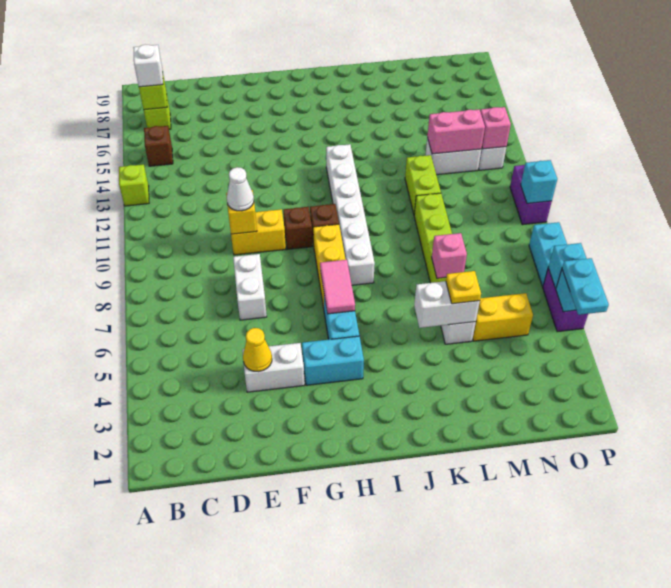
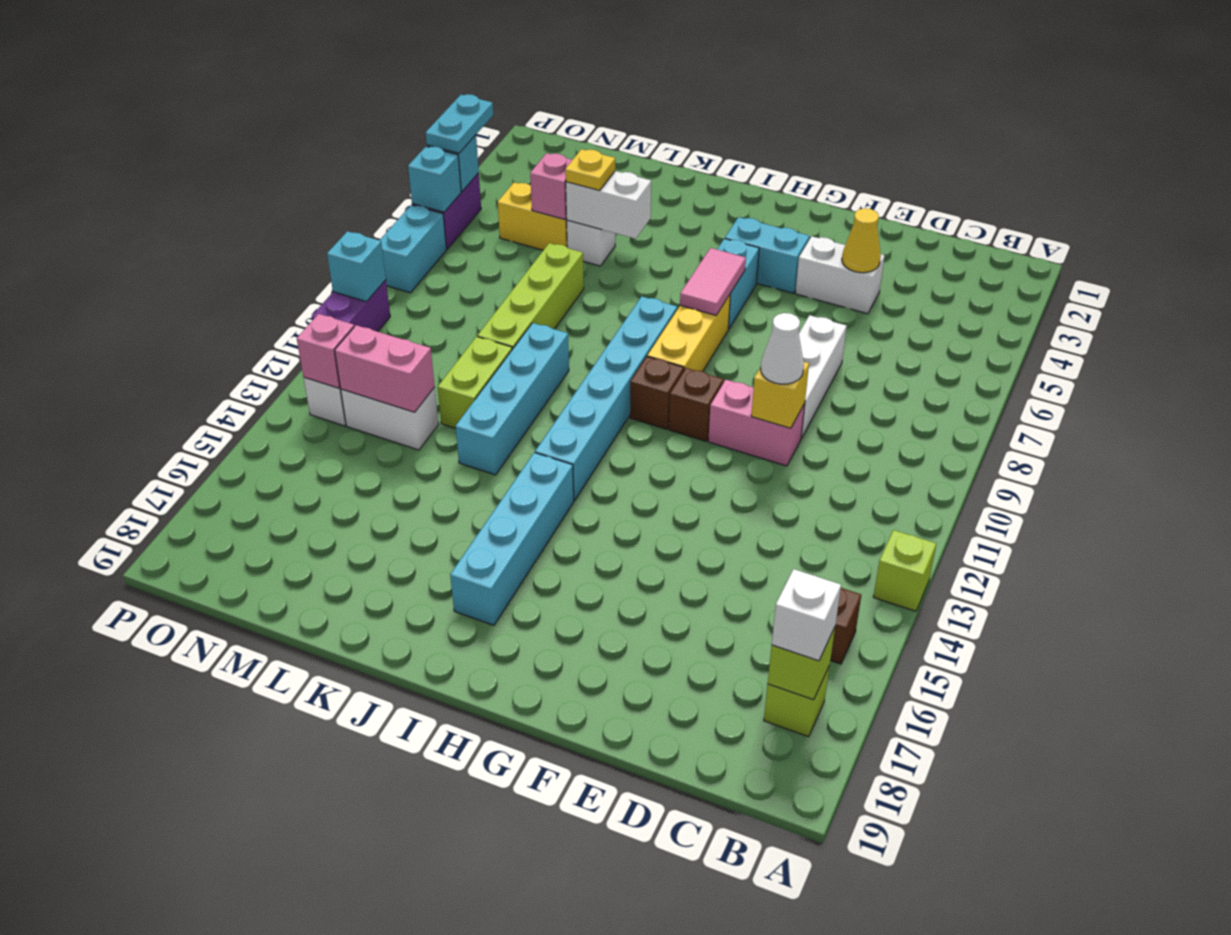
white 1x2 brick [233,254,267,320] -> white 1x3 brick [799,315,847,439]
yellow 1x2 brick [231,209,286,255] -> pink 1x2 brick [708,380,805,466]
white 1x6 brick [326,144,375,285] -> cyan 1x6 brick [535,297,677,500]
none -> cyan 1x4 brick [450,453,574,625]
none -> cyan 1x4 brick [456,323,569,475]
pink 1x1 brick [432,233,467,278] -> pink 1x1 brick moved to [530,153,572,219]

